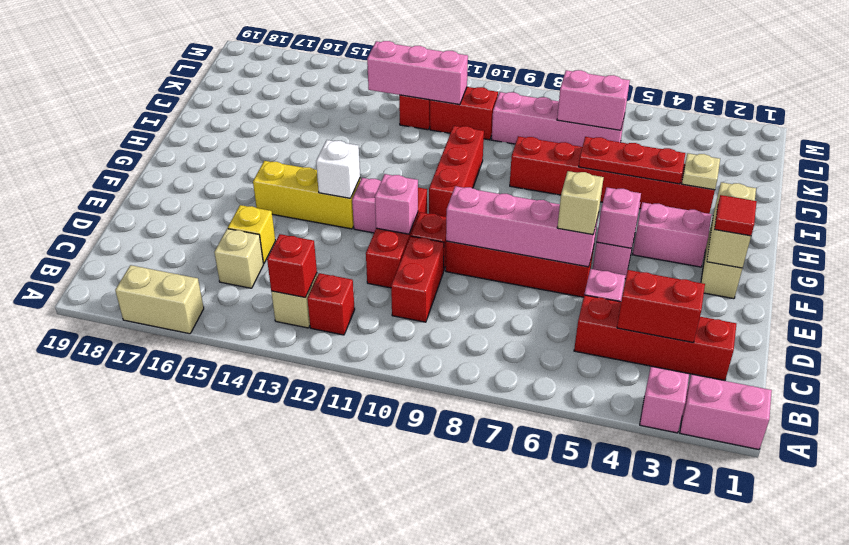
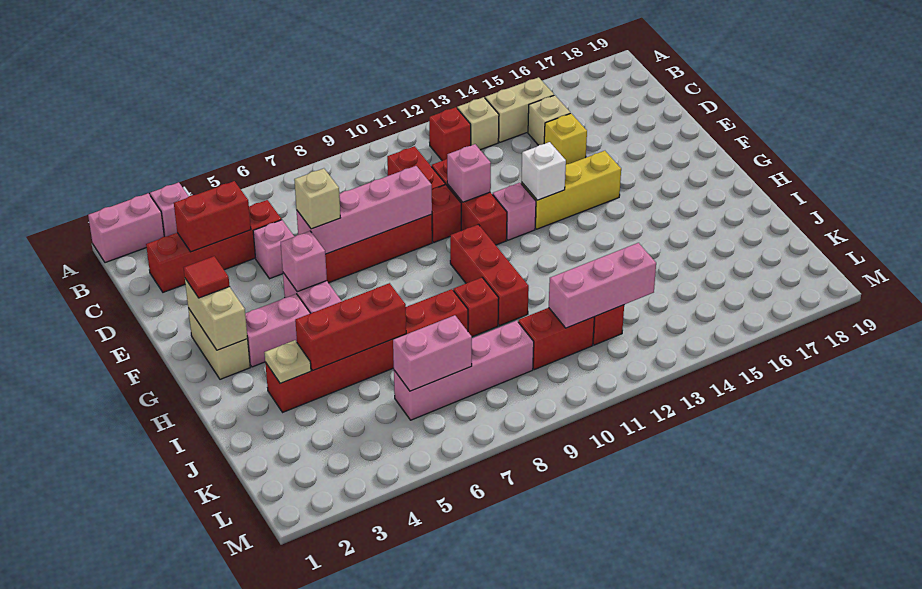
tan 1x2 brick [115,265,204,334] -> tan 1x2 brick moved to [485,77,554,142]
red 1x1 brick [267,234,317,298] -> red 1x1 brick moved to [453,278,499,337]
red 1x3 plate [579,137,685,184] -> red 1x3 brick [295,283,406,370]

